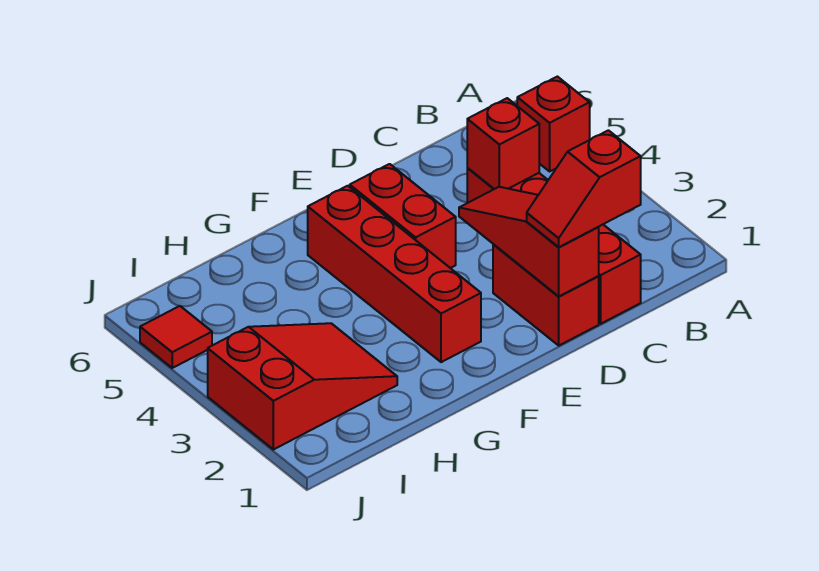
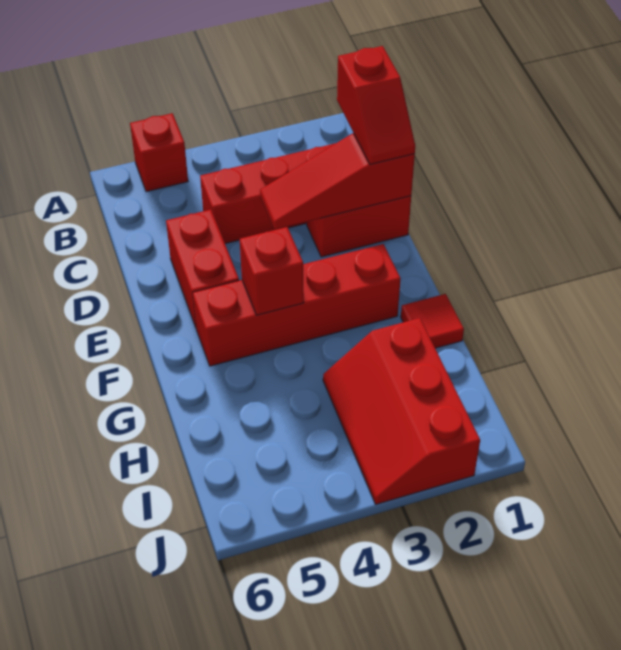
red 1x1 brick [467,98,539,189] -> red 1x1 brick moved to [240,227,304,315]
red 1x2 brick [350,164,456,268] -> red 1x2 brick turned to [166,210,239,327]
red 2x3 slope [208,323,397,450] -> red 2x3 slope turned to [323,318,480,504]
red 1x1 tile [140,306,212,368] -> red 1x1 tile moved to [401,294,464,348]

